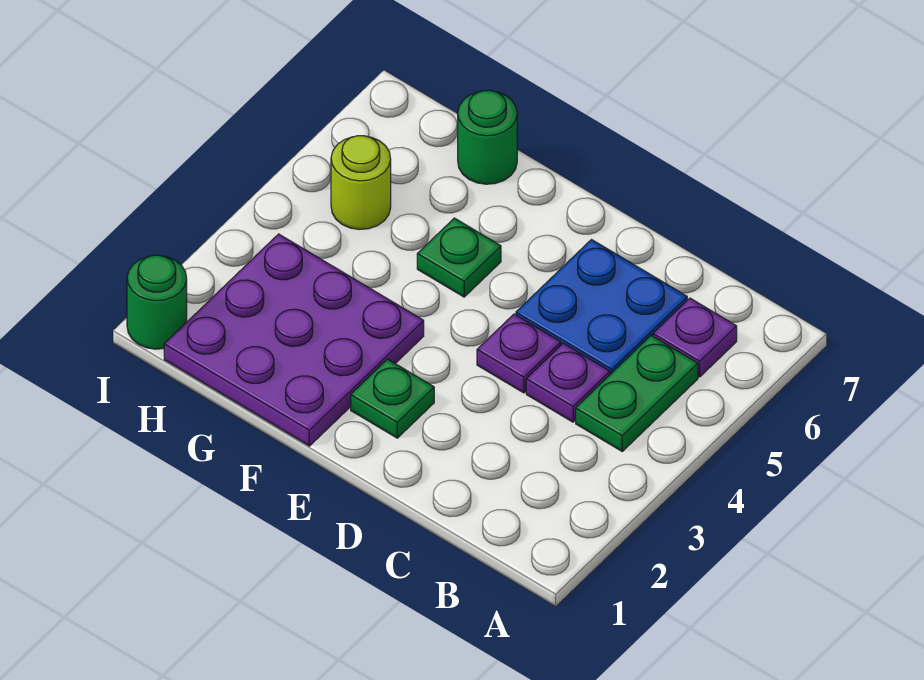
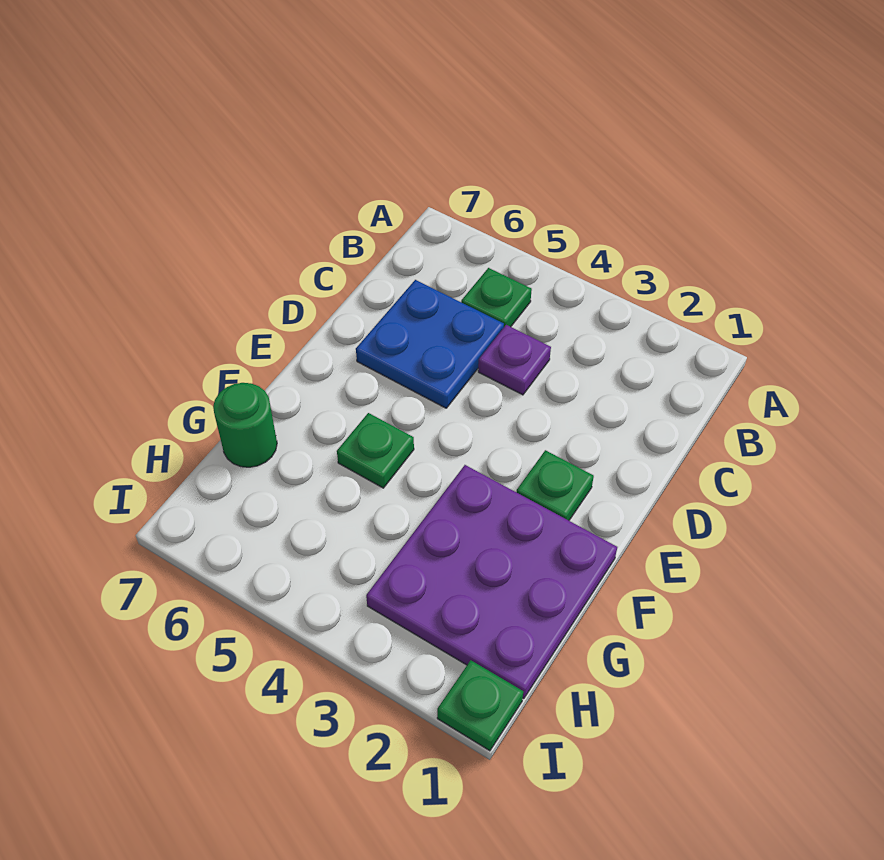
green 1x2 plate [576,335,698,451] -> green 1x1 plate [461,268,532,327]
purple 1x1 plate [653,298,737,377] -> none
purple 1x1 plate [477,314,561,393] -> none
lime 1x1 round brick [331,136,391,229] -> none
green 1x1 round brick [127,255,187,349] -> green 1x1 plate [437,660,523,751]

